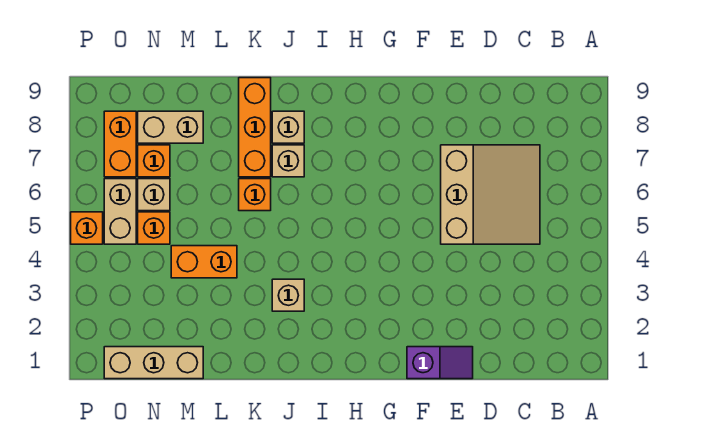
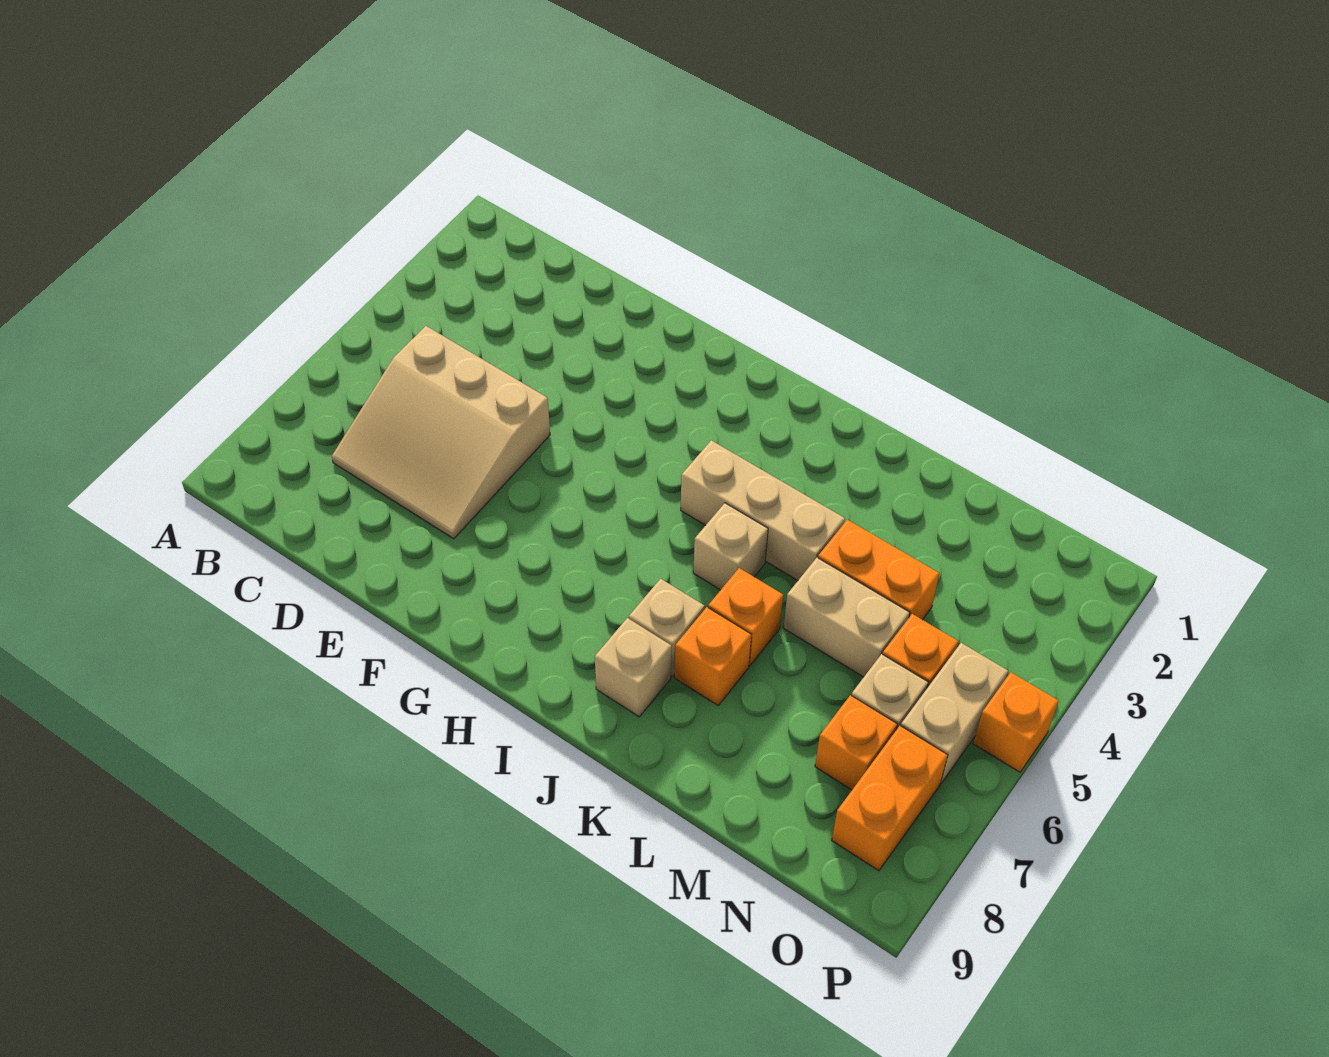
tan 3x3 slope [441,145,540,244] -> tan 3x3 slope turned to [332,326,550,539]
purple 1x2 slope [407,347,473,379] -> none
tan 1x1 brick [272,279,304,311] -> tan 1x1 brick moved to [693,503,768,590]
orange 1x3 brick [239,78,271,177] -> orange 1x1 brick [675,607,751,705]
tan 1x3 brick [104,347,203,379] -> tan 1x3 brick moved to [681,440,845,580]
tan 1x2 brick [138,111,203,143] -> tan 1x2 brick moved to [784,558,910,677]

